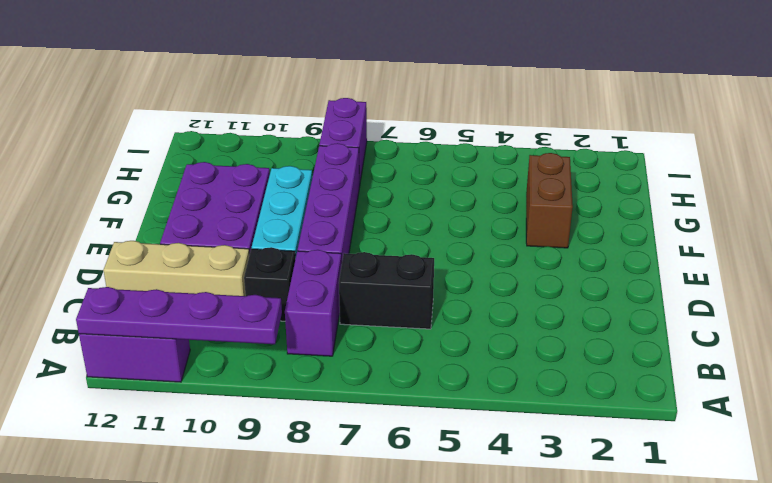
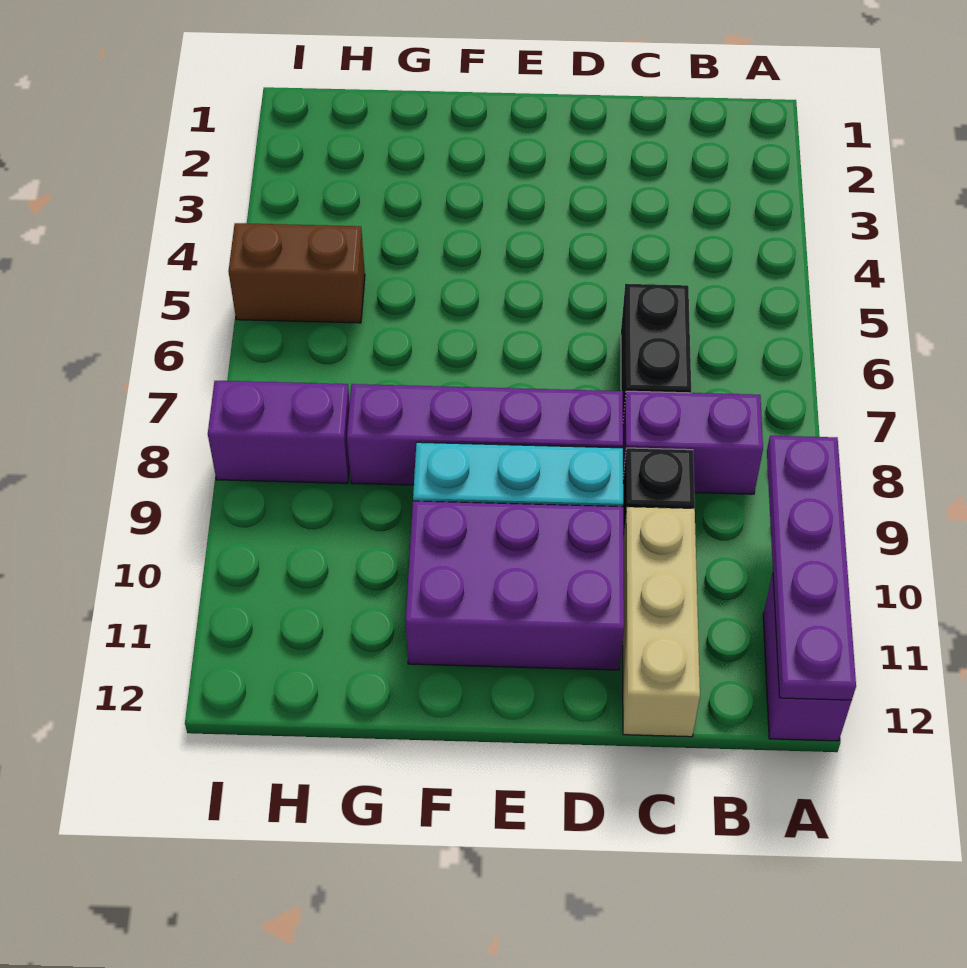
brown 1x2 brick [526,153,573,248] -> brown 1x2 brick moved to [229,223,365,323]

